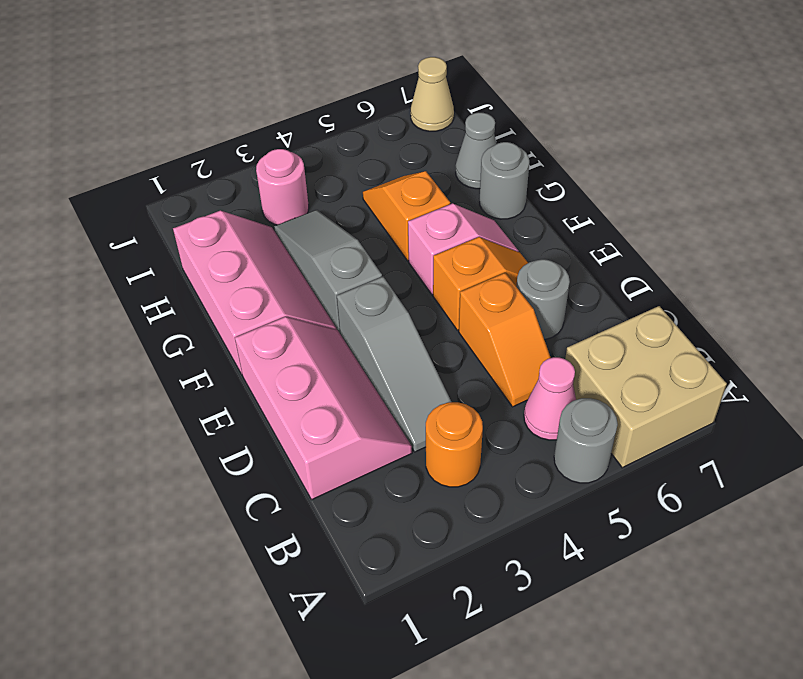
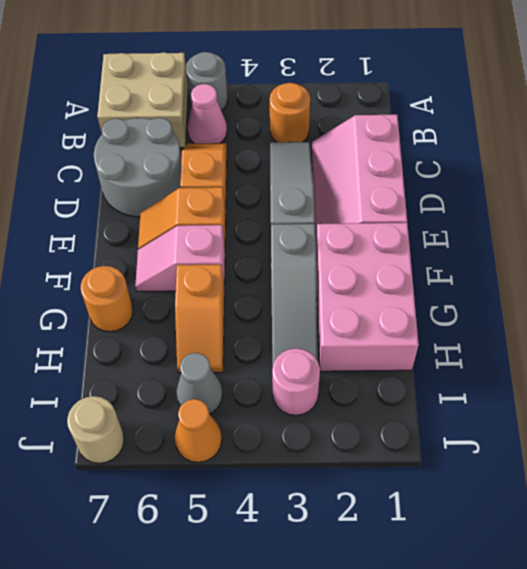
grey 1x1 round brick [516,259,570,340] -> grey 2x2 round brick [94,118,181,217]
pink 2x3 slope [173,211,336,374] -> pink 2x3 brick [316,223,419,371]
grey 1x1 round brick [480,142,529,219] -> orange 1x1 round brick [80,266,133,332]
grey 1x1 cone [456,112,496,189] -> grey 1x1 cone moved to [176,353,223,414]
none -> orange 1x1 cone [175,399,222,462]
tan 1x1 cone [411,57,454,131] -> tan 1x1 round brick [67,396,124,463]

